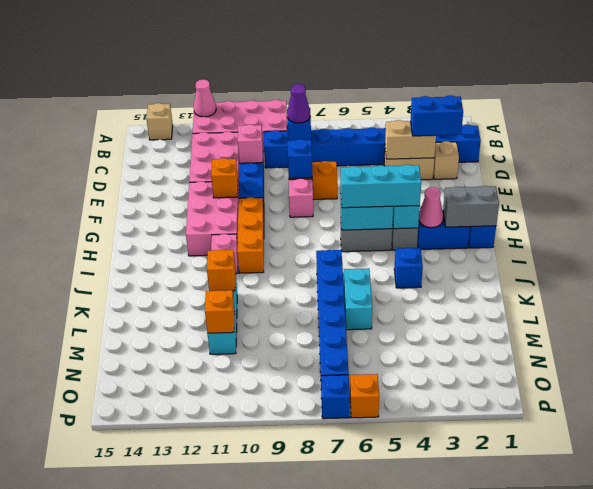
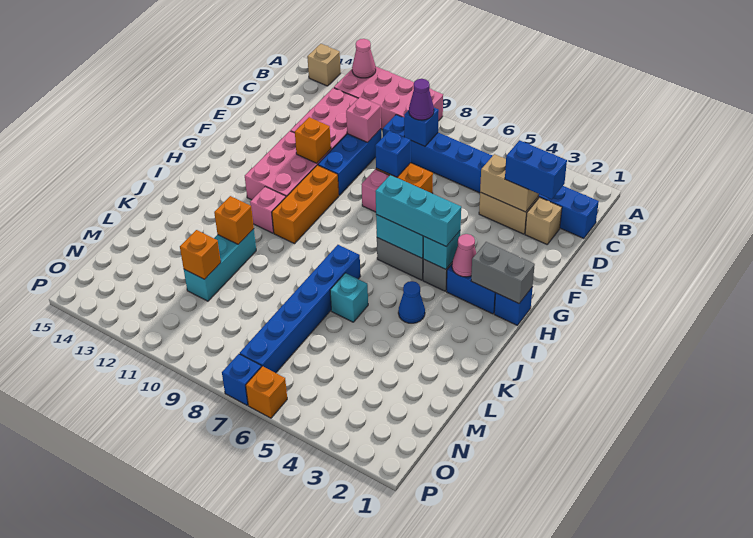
blue 1x1 brick [394,248,423,288] -> blue 1x1 cone [398,281,425,323]
cyan 1x2 brick [344,268,372,330] -> cyan 1x1 brick [330,273,368,322]

